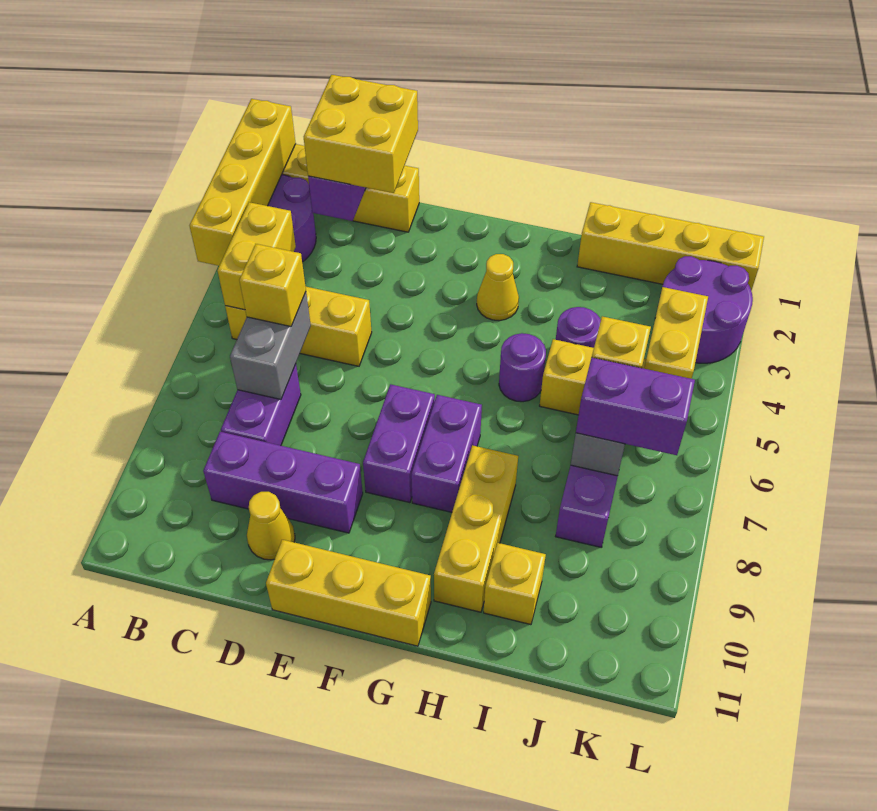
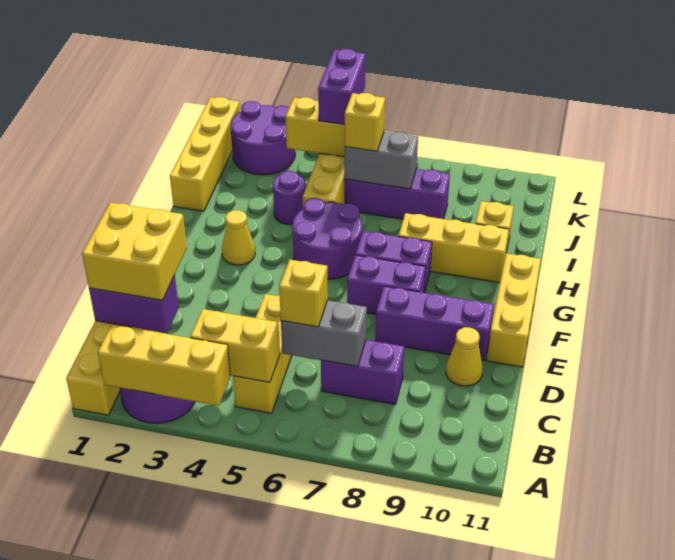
yellow 1x4 brick [190,99,296,266] -> yellow 1x3 brick [98,324,230,406]
purple 1x3 brick [203,432,363,533] -> purple 1x3 brick turned to [375,286,494,361]
purple 1x1 round brick [499,333,546,402] -> purple 2x2 round brick [293,198,362,279]
purple 1x2 brick [576,357,695,455] -> purple 1x2 brick moved to [318,49,366,125]

